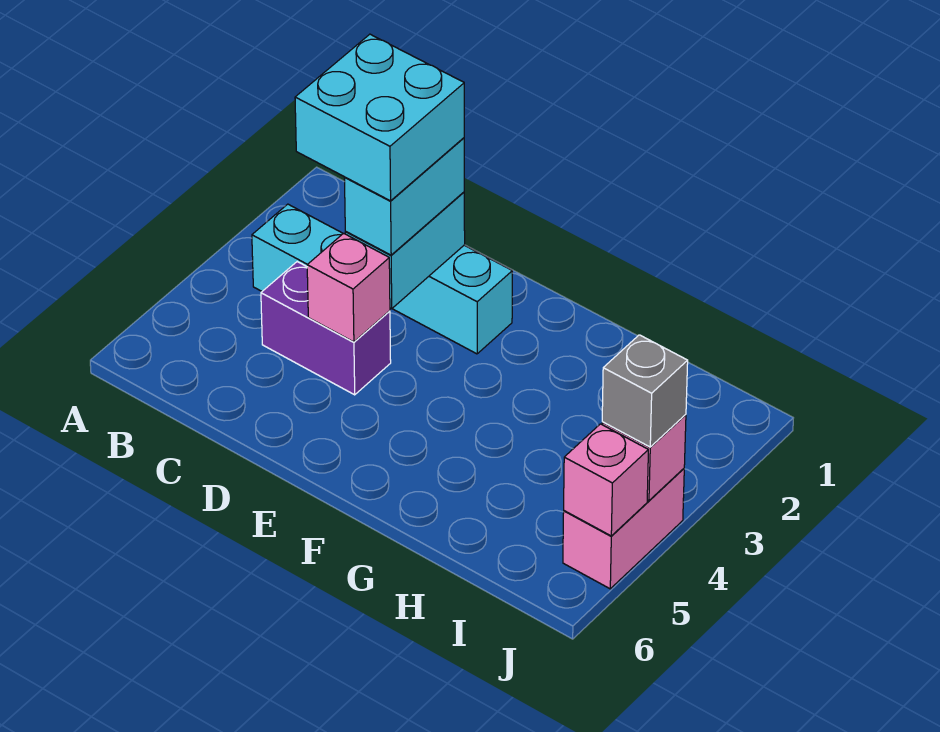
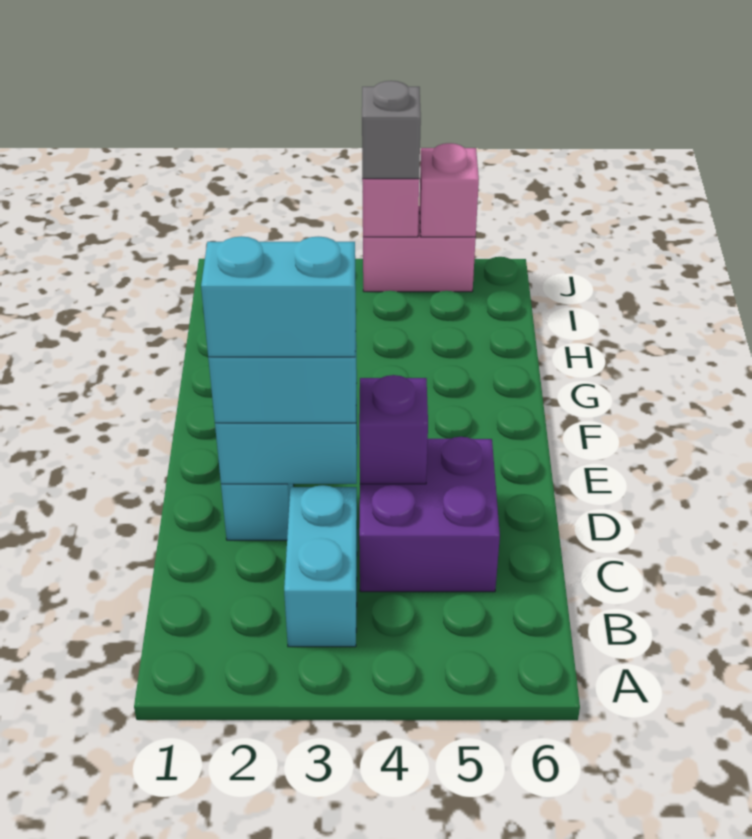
cyan 2x2 brick [295,34,464,201] -> cyan 1x2 brick [201,236,356,357]
purple 1x2 brick [261,262,391,395] -> purple 2x2 brick [359,437,500,592]
pink 1x1 brick [307,233,390,342] -> purple 1x1 brick [359,375,428,484]

